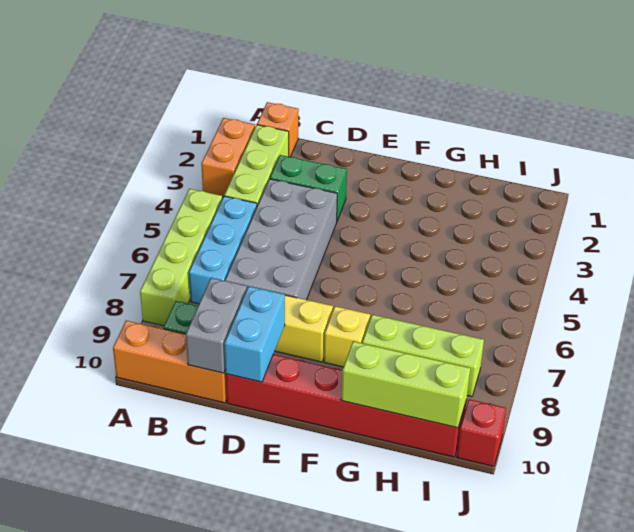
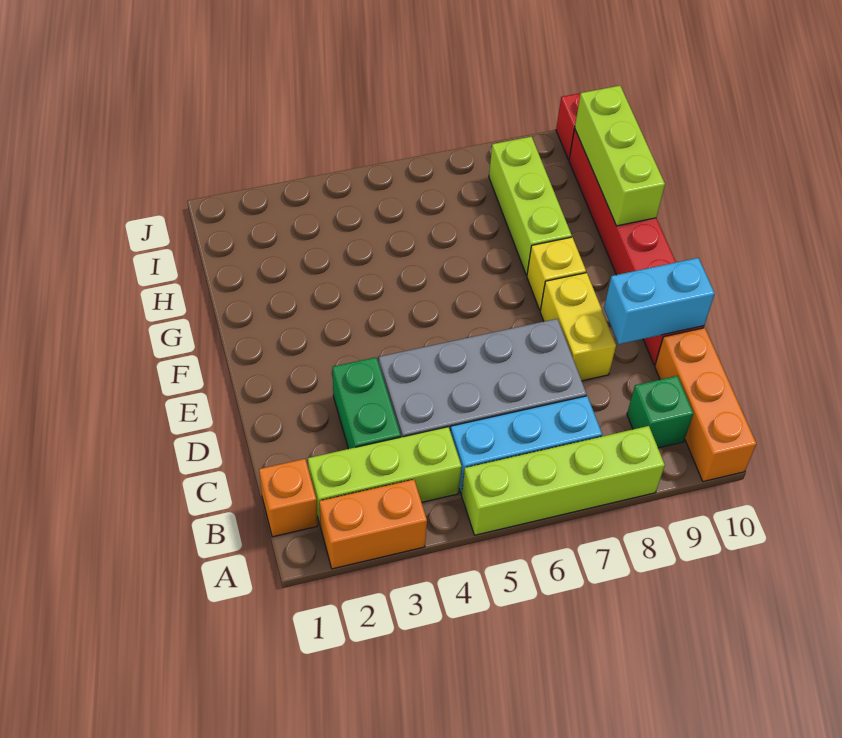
grey 1x2 brick [186,278,247,373] -> none

